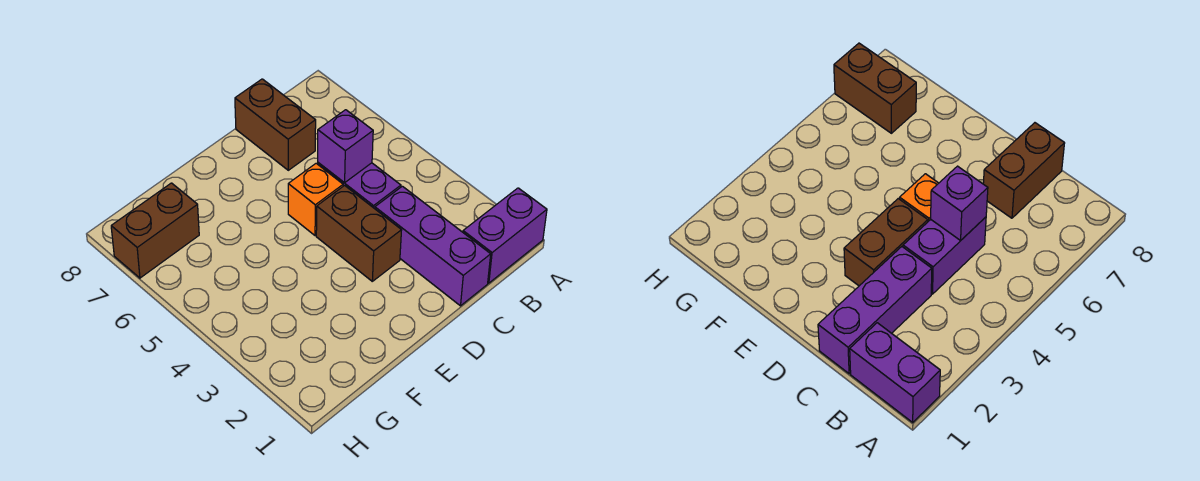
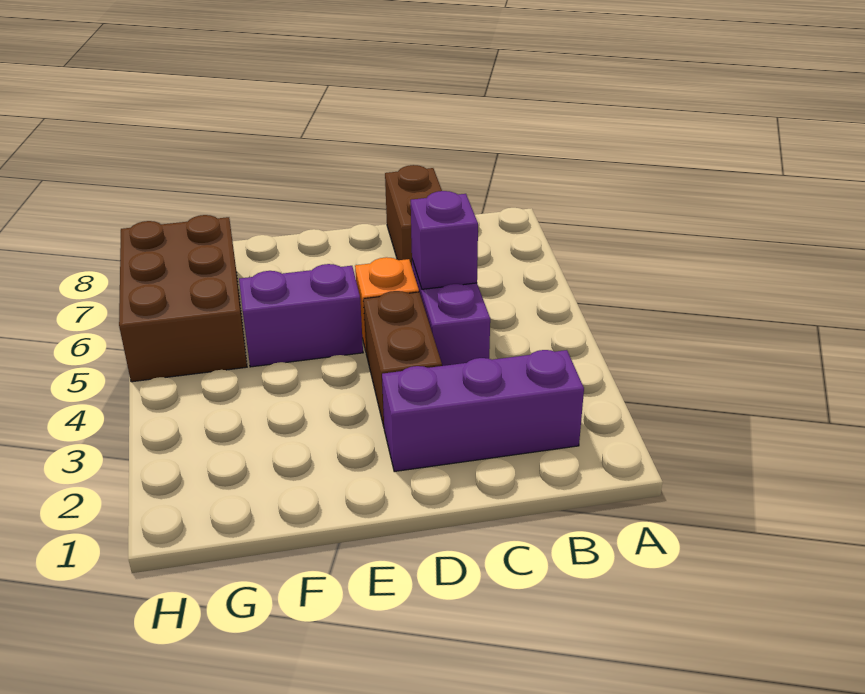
purple 1x2 brick [463,188,547,283] -> purple 1x2 brick moved to [239,264,363,367]
purple 1x3 brick [375,186,491,306] -> purple 1x3 brick turned to [382,350,584,472]
brown 1x2 brick [111,183,199,278] -> brown 2x3 brick [119,215,247,382]

